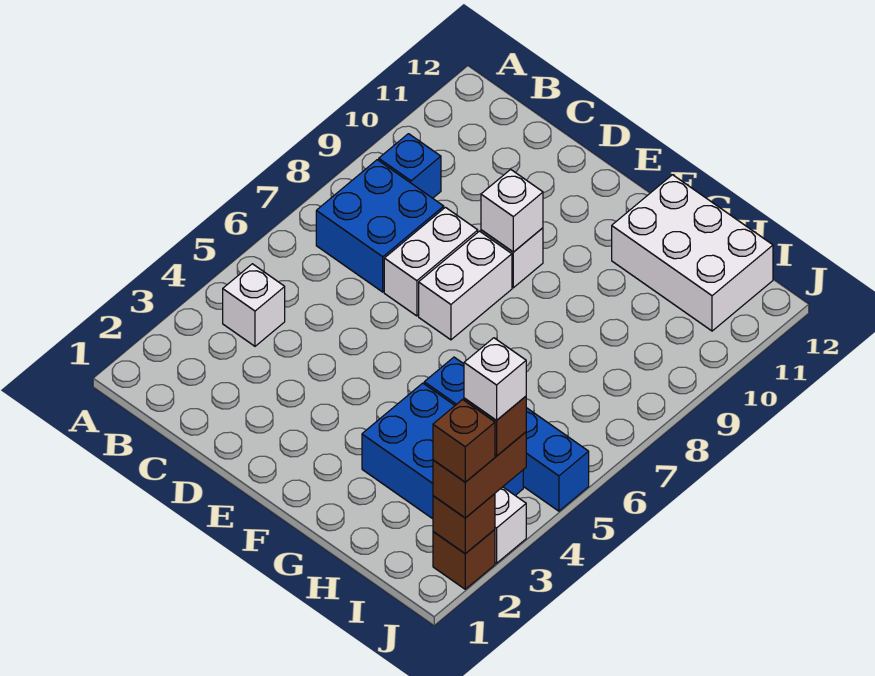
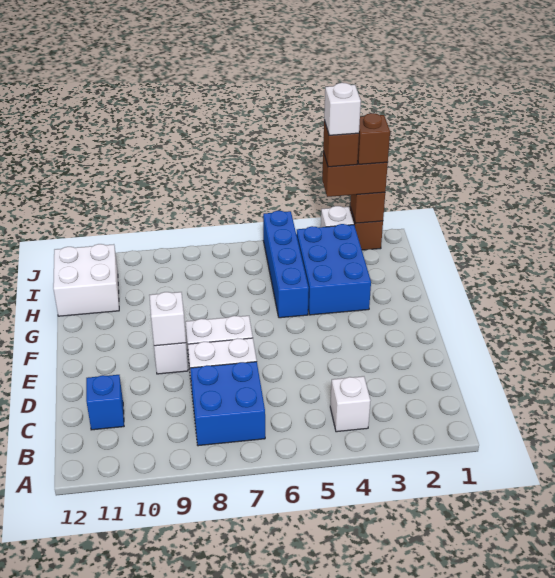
blue 1x1 brick [379,134,441,198] -> blue 1x1 brick moved to [86,375,124,430]
white 2x3 brick [612,175,773,331] -> white 2x2 brick [53,244,119,316]

